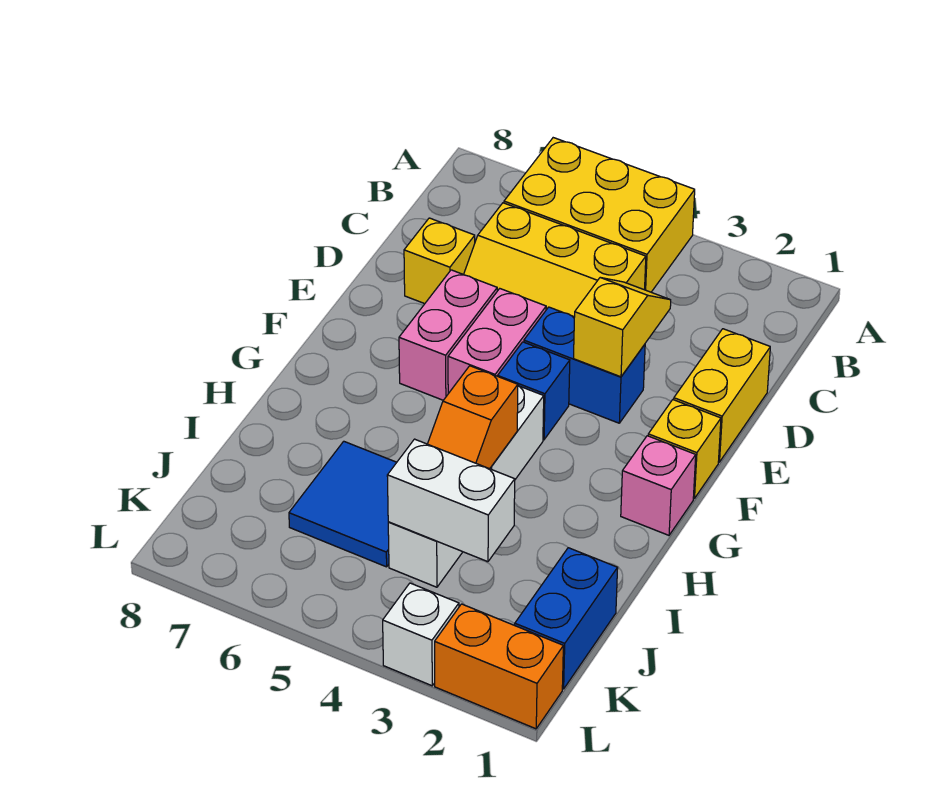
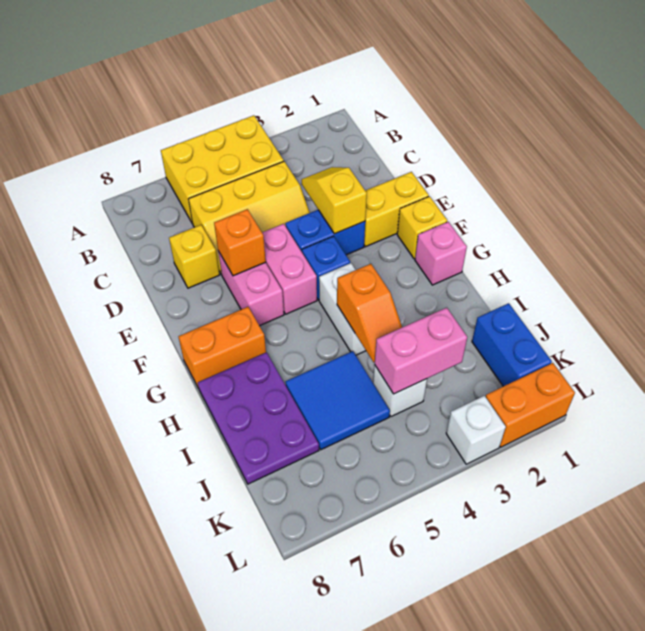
yellow 1x2 brick [674,329,770,462] -> yellow 1x2 brick turned to [364,172,429,247]
none -> orange 1x1 brick [214,209,266,276]
none -> orange 1x2 brick [178,307,266,388]
none -> purple 2x3 plate [198,352,319,484]
white 1x2 brick [387,439,515,562] -> pink 1x2 brick [375,308,467,394]

